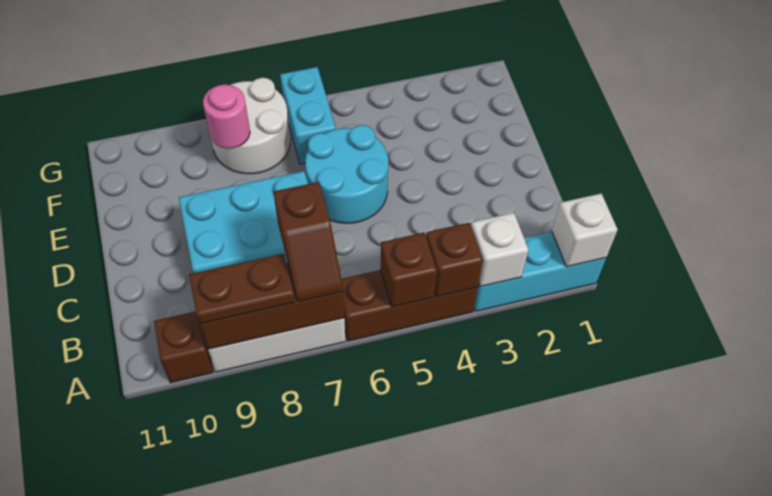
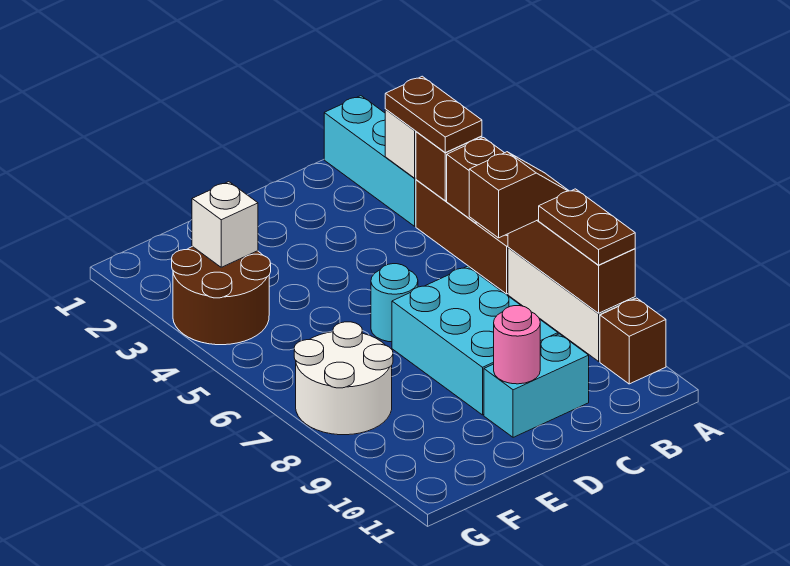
white 1x1 brick [552,193,618,267] -> white 1x1 brick moved to [192,182,258,267]
none -> brown 1x2 plate [385,76,482,153]
cyan 2x2 round brick [305,125,388,223] -> cyan 1x1 round brick [371,264,418,342]
none -> brown 2x2 round brick [172,247,271,345]
cyan 1x2 brick [280,67,336,164] -> cyan 1x2 brick moved to [484,334,589,437]
pink 1x1 round brick [203,85,250,149] -> pink 1x1 round brick moved to [494,306,540,384]

